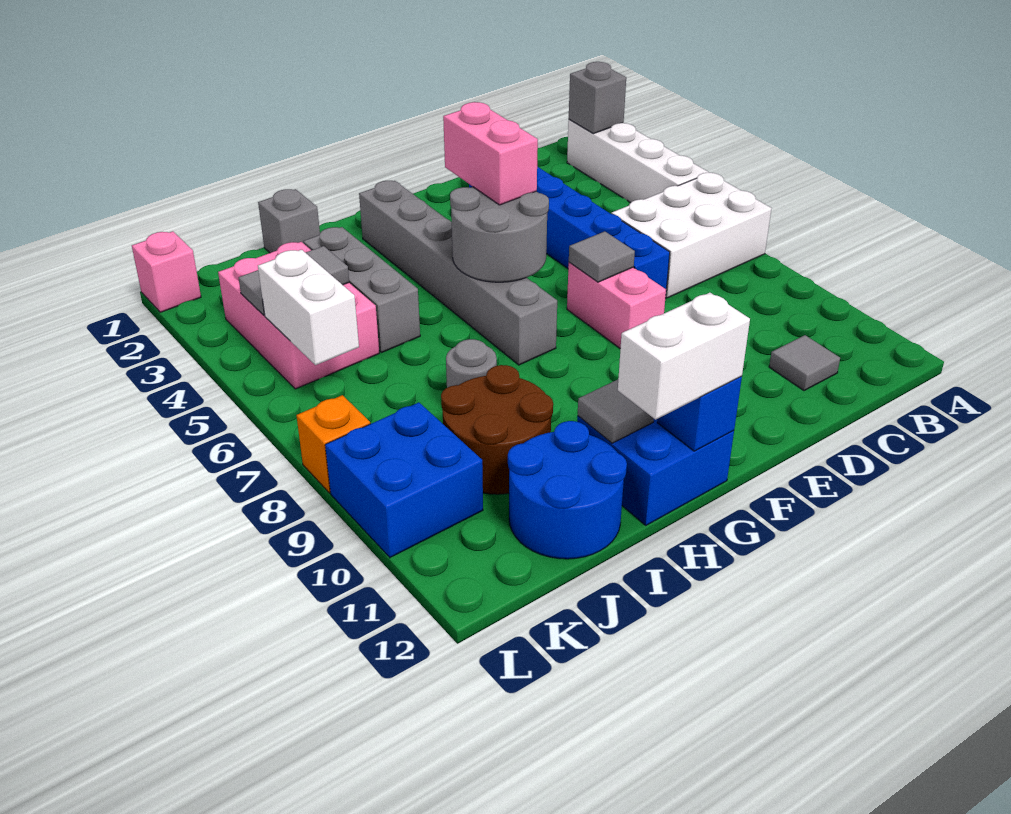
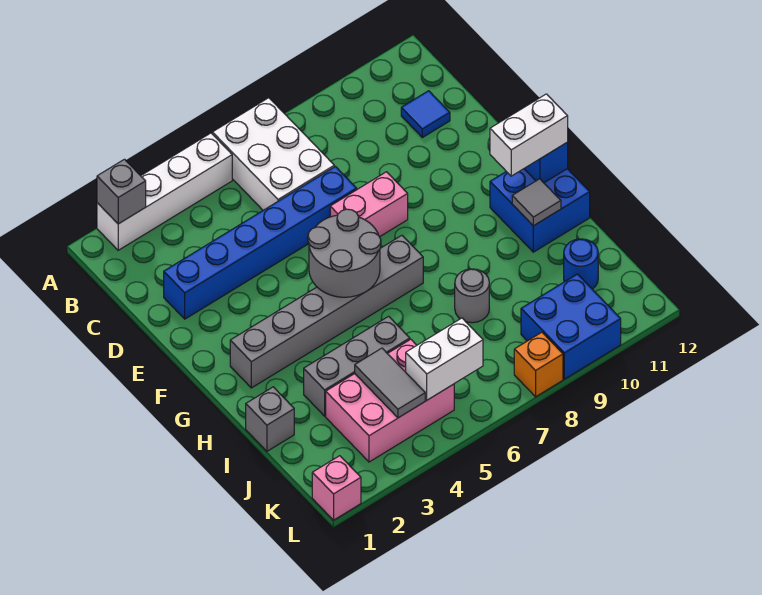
grey 1x1 tile [769,335,840,391] -> blue 1x1 tile [401,91,450,138]
grey 1x1 tile [569,231,635,282] -> none
pink 1x2 brick [443,102,538,205] -> none
white 1x2 brick [618,293,750,419] -> white 1x2 brick turned to [490,94,568,176]
brown 2x2 round brick [441,365,553,494] -> none
blue 2x2 round brick [508,421,627,559] -> blue 1x1 round brick [564,239,598,289]

